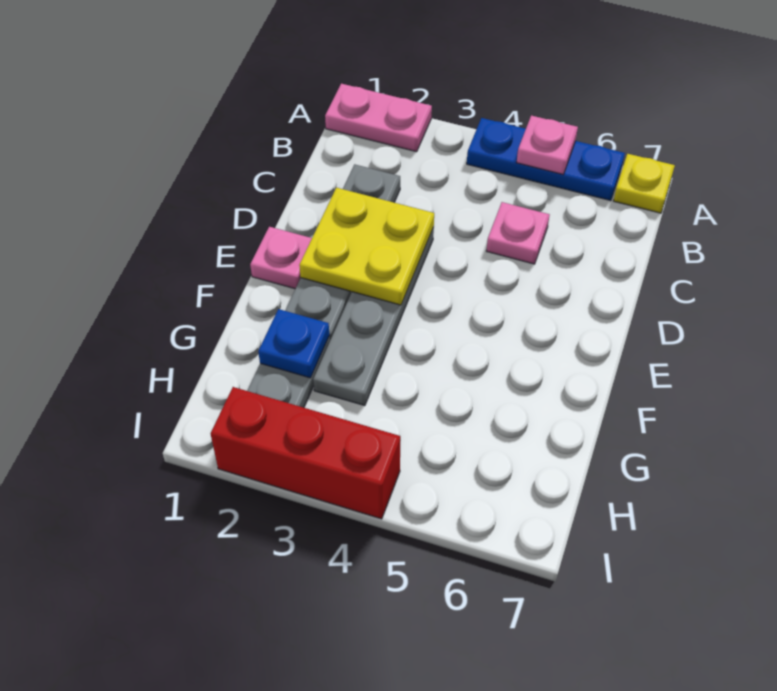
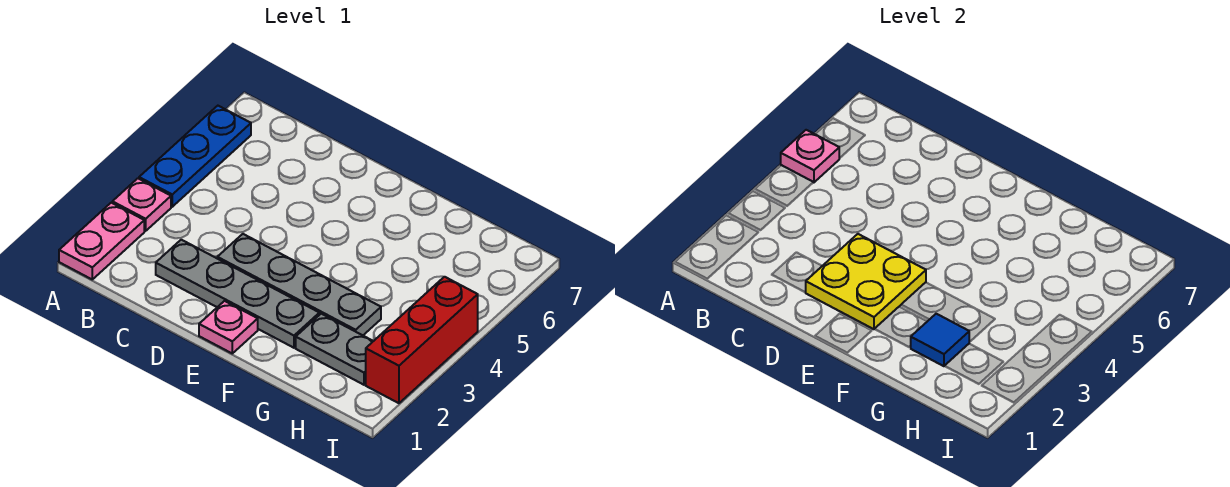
yellow 1x1 plate [614,154,675,213] -> none
pink 1x1 plate [487,202,550,264] -> pink 1x1 plate moved to [112,178,171,231]
blue 1x1 plate [258,309,329,378] -> blue 1x1 tile [911,314,969,366]

